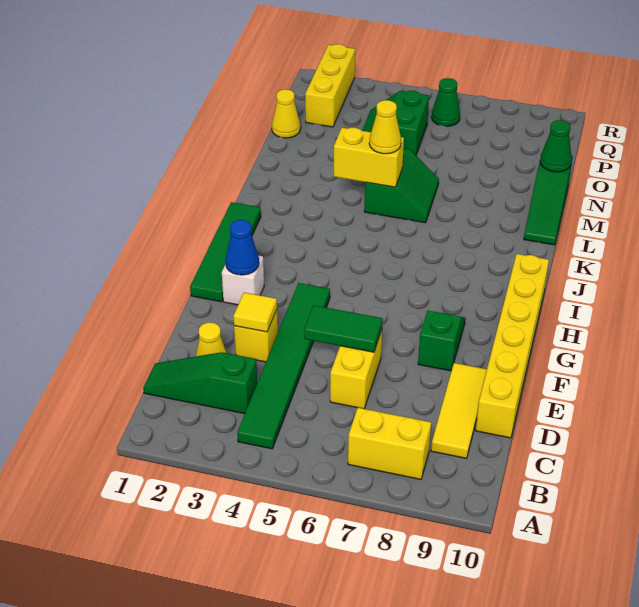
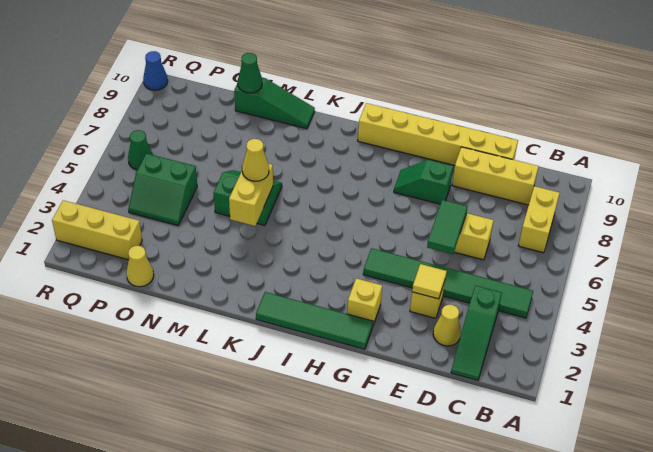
yellow 1x3 tile [431,363,487,458] -> yellow 1x3 brick [452,147,539,205]
white 1x1 brick [222,255,264,305] -> yellow 1x1 brick [347,278,382,325]
blue 1x1 cone [226,220,259,275] -> blue 1x1 cone moved to [143,51,168,90]

